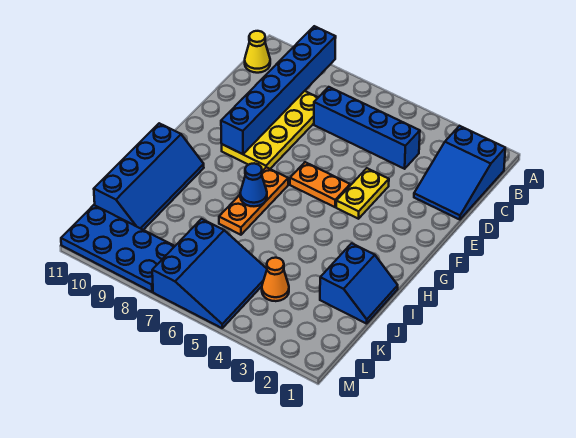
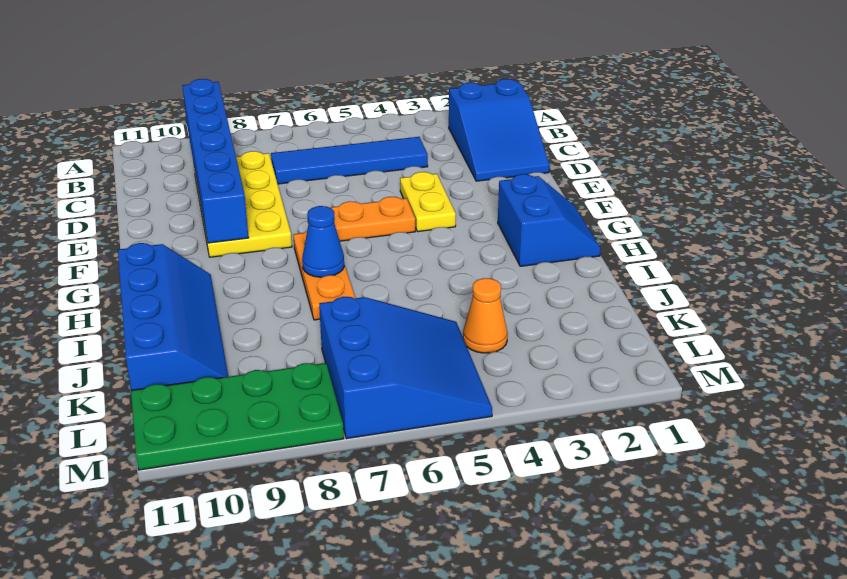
yellow 1x1 cone [245,31,270,73] -> none
blue 1x4 brick [314,87,420,169] -> blue 1x4 tile [271,137,428,184]
blue 2x2 slope [320,243,398,324] -> blue 2x2 slope moved to [498,174,601,266]
blue 2x4 plate [61,205,175,292] -> green 2x4 plate [131,363,344,470]

